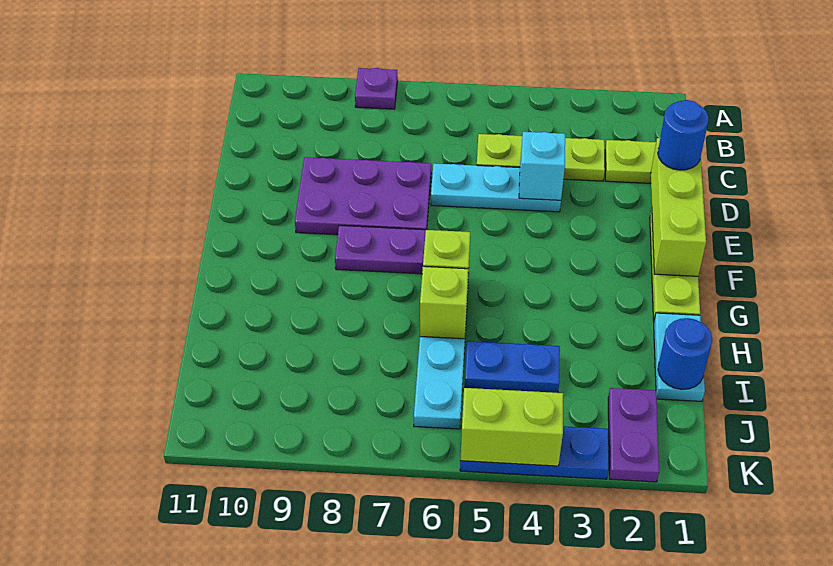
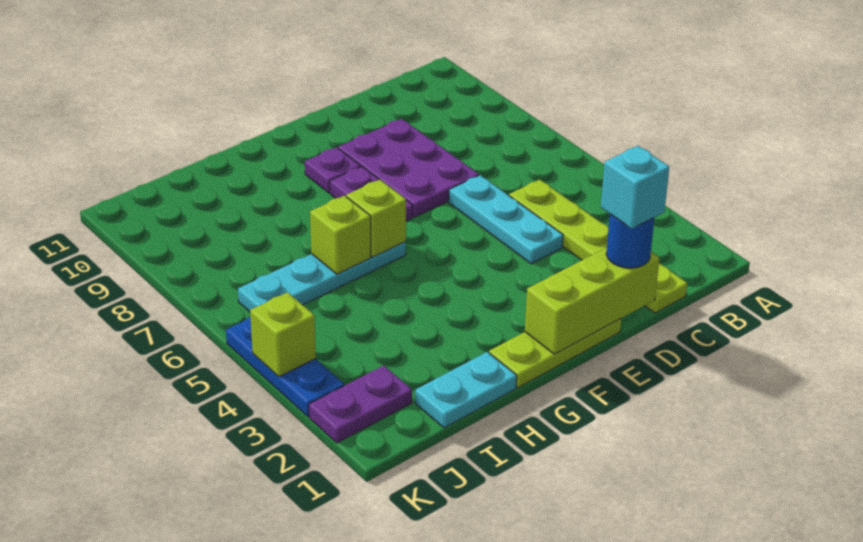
purple 1x1 plate [355,68,398,109] -> purple 1x1 plate moved to [305,147,361,193]
cyan 1x1 brick [519,132,565,200] -> cyan 1x1 brick moved to [601,146,669,229]
blue 1x1 round brick [658,318,712,390] -> none
blue 1x2 plate [465,341,560,393] -> none
lime 1x2 brick [461,388,563,466] -> lime 1x1 brick [250,292,316,377]

